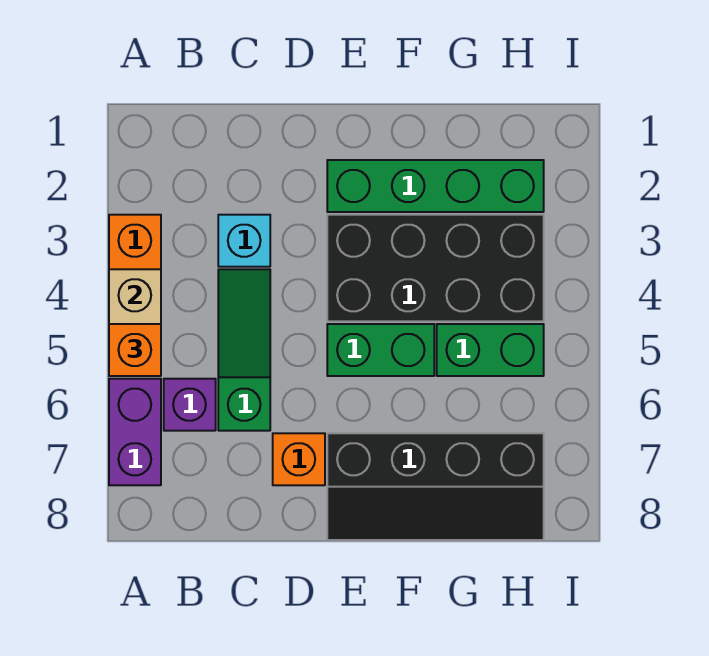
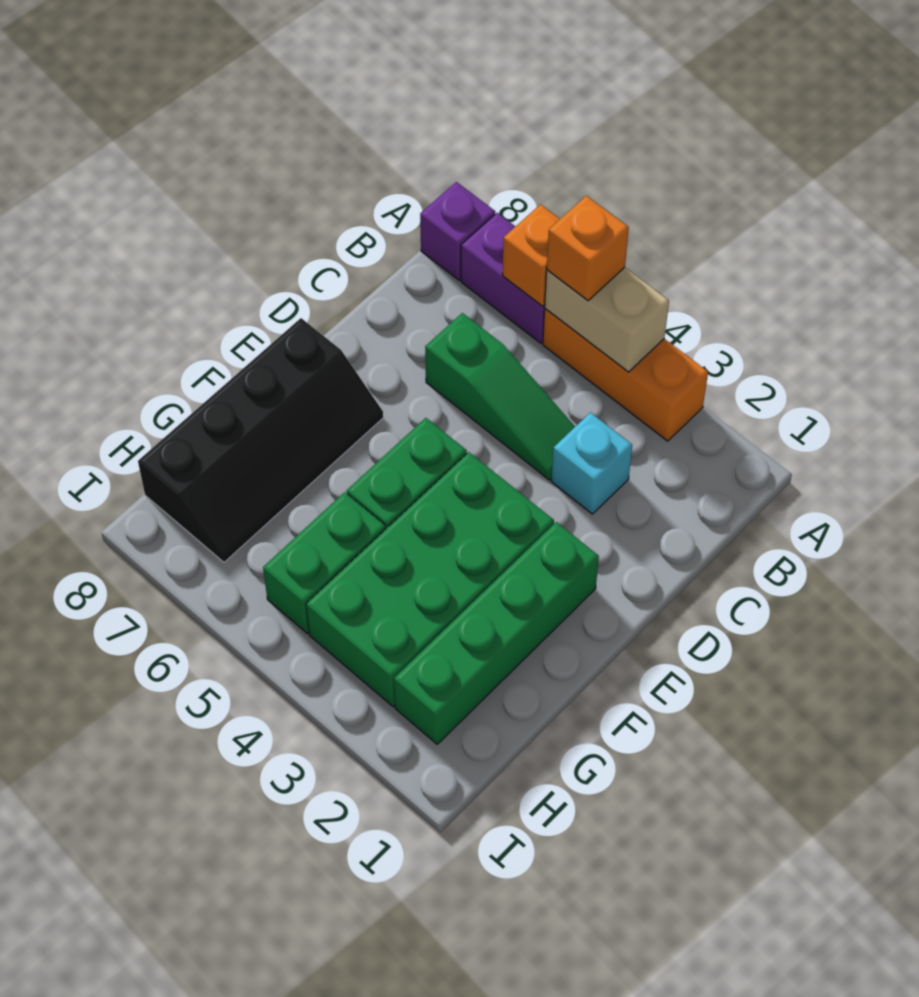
purple 1x1 brick [164,379,216,431] -> purple 1x1 brick moved to [420,182,495,280]
orange 1x1 brick [273,433,325,485] -> orange 1x1 brick moved to [503,204,560,306]
black 2x4 brick [327,215,544,321] -> green 2x4 brick [306,452,554,707]
black 2x4 slope [327,433,544,540] -> black 2x4 slope turned to [138,318,383,562]

